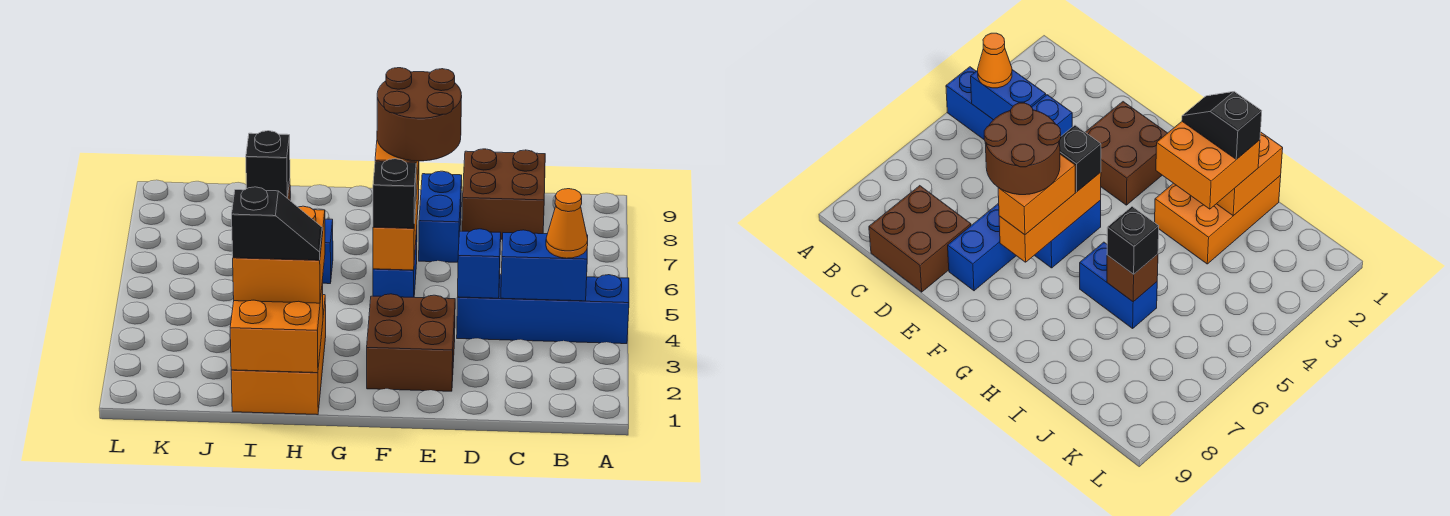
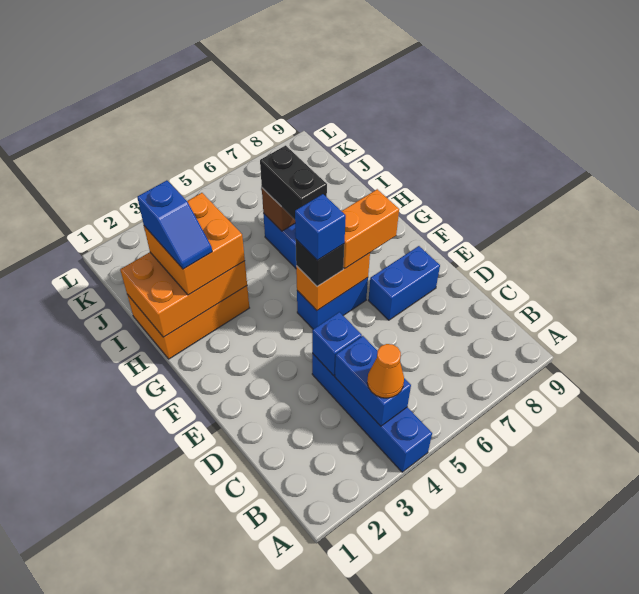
brown 2x2 brick [462,149,545,239] -> none
brown 2x2 brick [367,294,455,391] -> none
brown 2x2 round brick [377,68,462,161] -> none
orange 1x3 brick [373,165,419,270] -> orange 1x2 brick [296,253,370,311]
none -> blue 1x1 brick [295,194,346,260]
orange 2x2 brick [230,280,323,373] -> orange 2x3 brick [120,252,247,337]
black 1x2 slope [232,187,322,260] -> blue 1x2 slope [137,180,212,269]
black 1x1 brick [246,131,290,198] -> black 1x2 brick [260,145,327,220]

